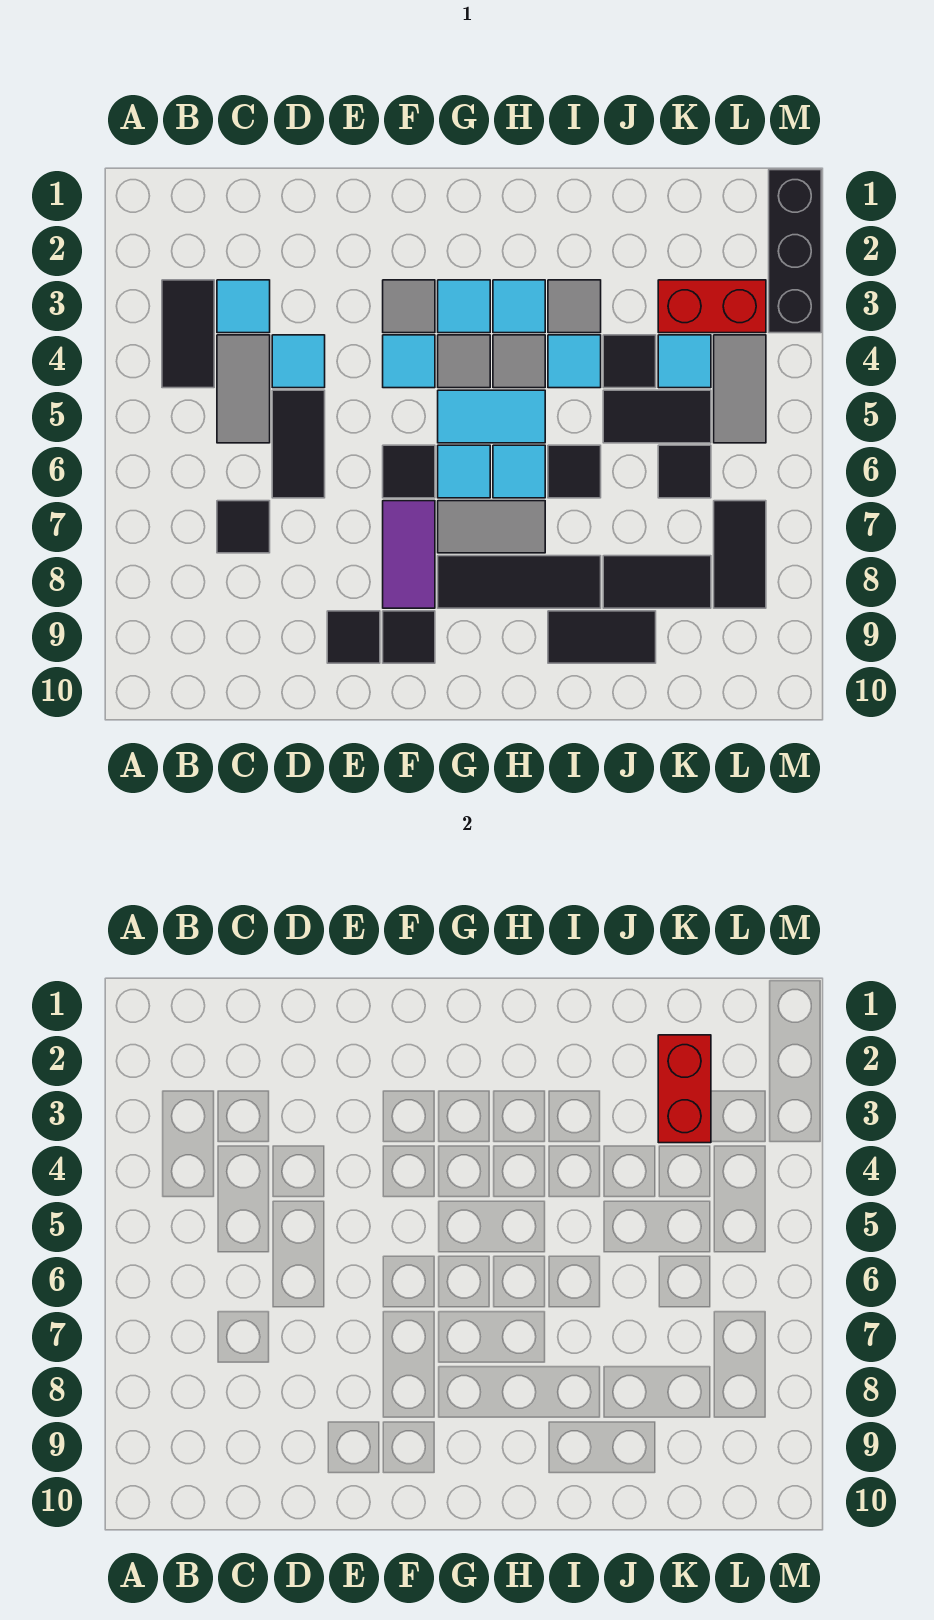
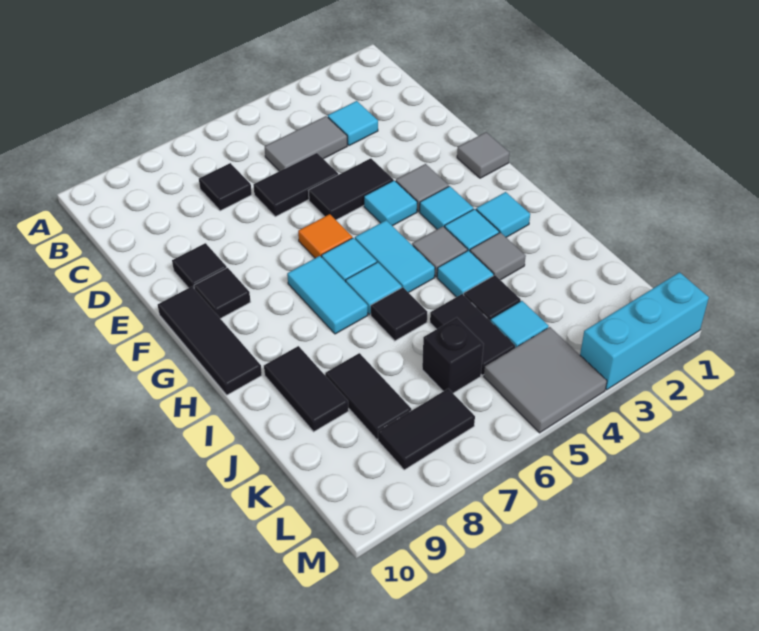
black 1x2 tile [162,280,214,388] -> black 1x2 tile moved to [309,158,393,220]
cyan 1x1 tile [272,335,325,388] -> cyan 1x1 tile moved to [476,192,530,237]
black 1x1 tile [383,445,435,498] -> orange 1x1 tile [298,214,352,258]
purple 1x2 tile [383,501,435,608] -> none
grey 1x1 tile [438,335,490,388] -> grey 1x1 tile moved to [457,132,509,178]
grey 1x2 tile [438,501,545,553] -> cyan 1x2 tile [287,256,368,334]
black 1x3 tile [438,556,601,608] -> black 1x3 tile moved to [158,287,262,395]
red 1x2 brick [658,1035,711,1143] -> none
red 1x2 brick [658,280,766,333] -> none
black 1x1 tile [658,445,711,498] -> black 1x1 brick [422,318,484,393]
grey 1x2 tile [714,335,766,443] -> grey 2x2 tile [484,327,607,433]
black 1x3 brick [769,170,821,333] -> cyan 1x3 brick [580,272,709,390]

